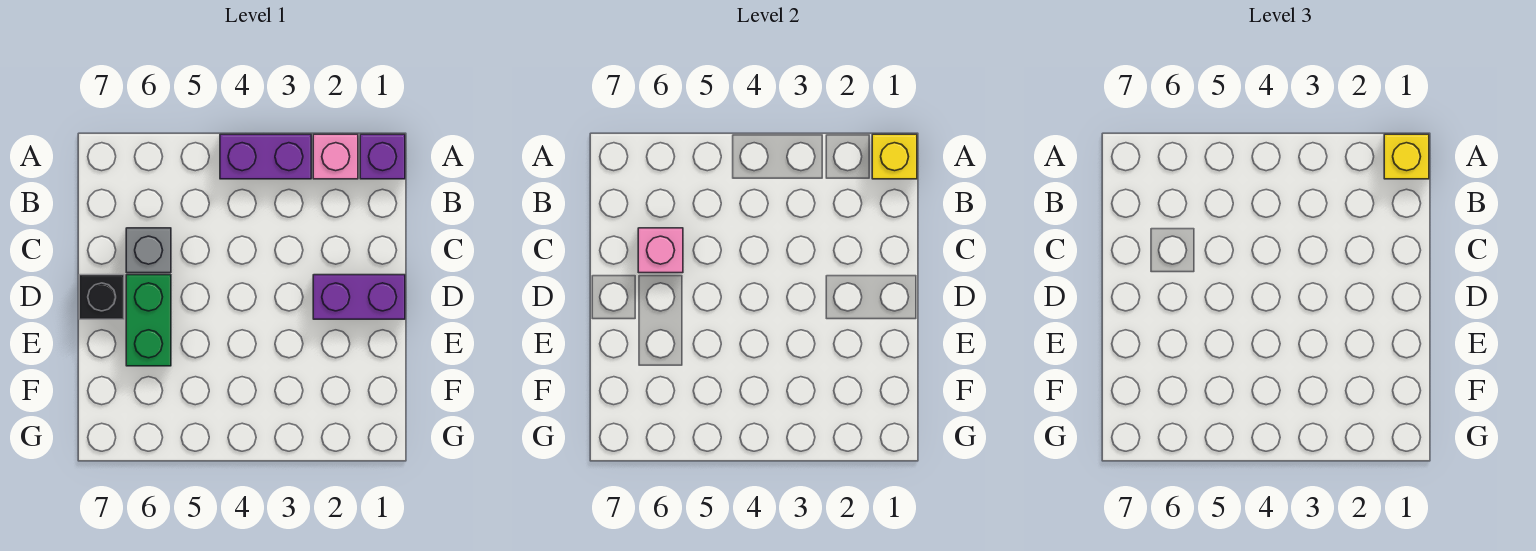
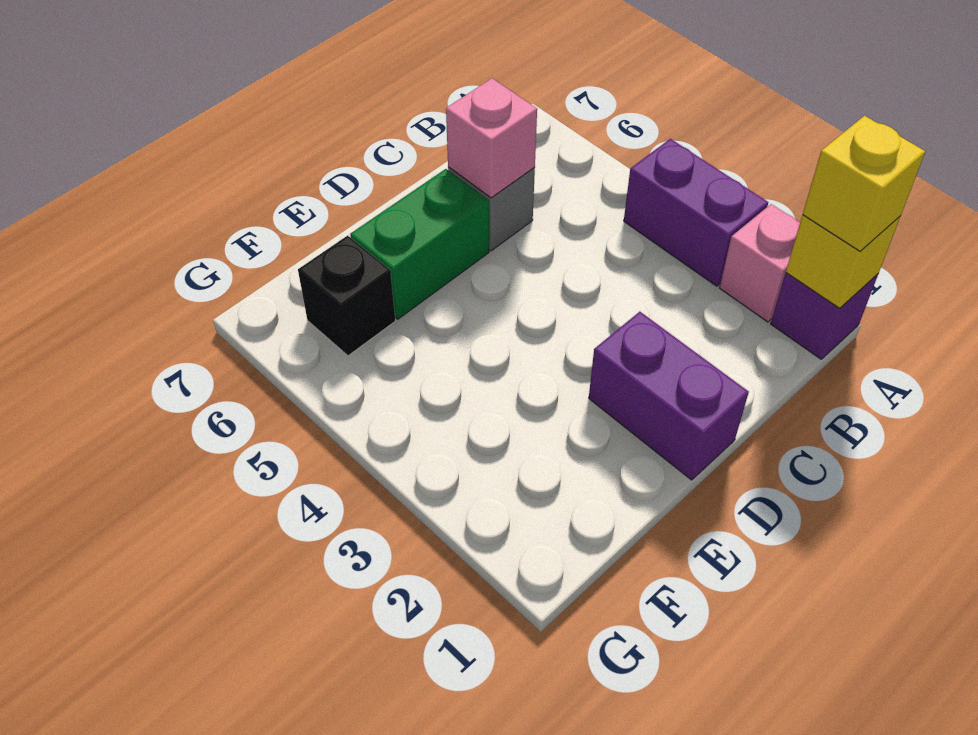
black 1x1 brick [79,275,124,319] -> black 1x1 brick moved to [298,235,395,356]

